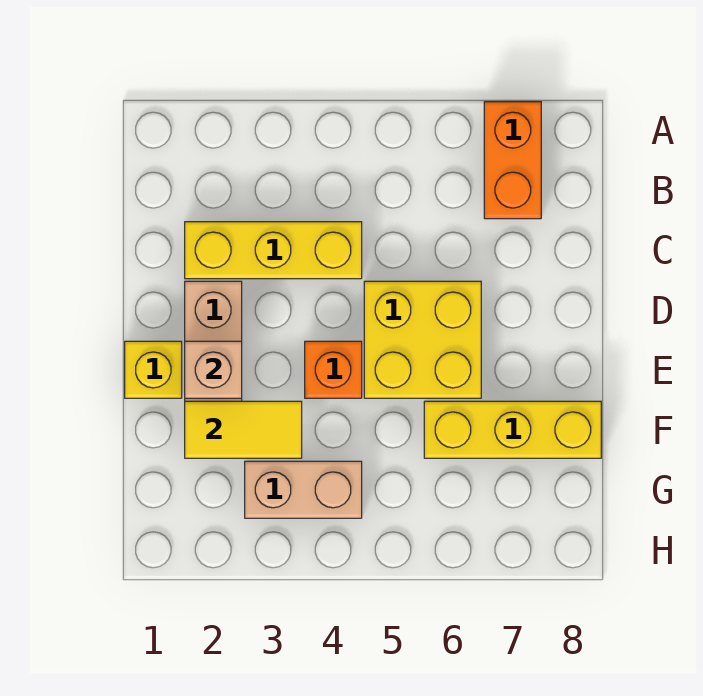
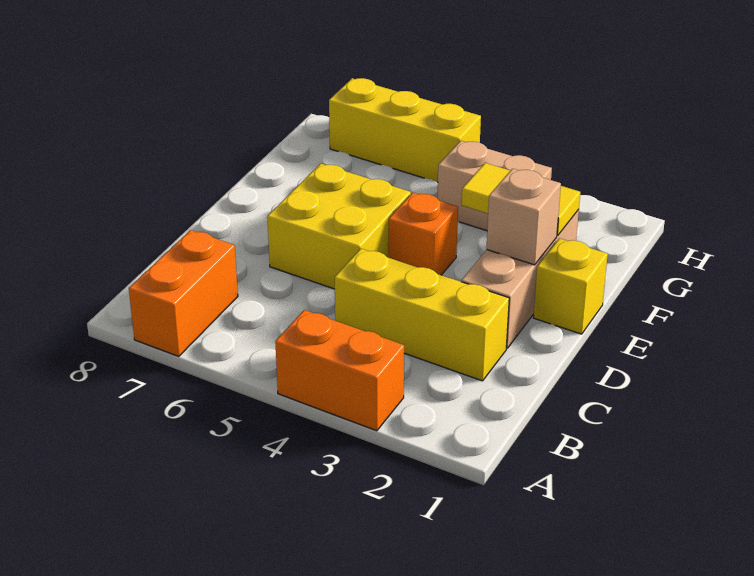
none -> orange 1x2 brick [275,310,404,431]
yellow 1x3 brick [424,401,601,458] -> yellow 1x3 brick moved to [329,78,481,182]

